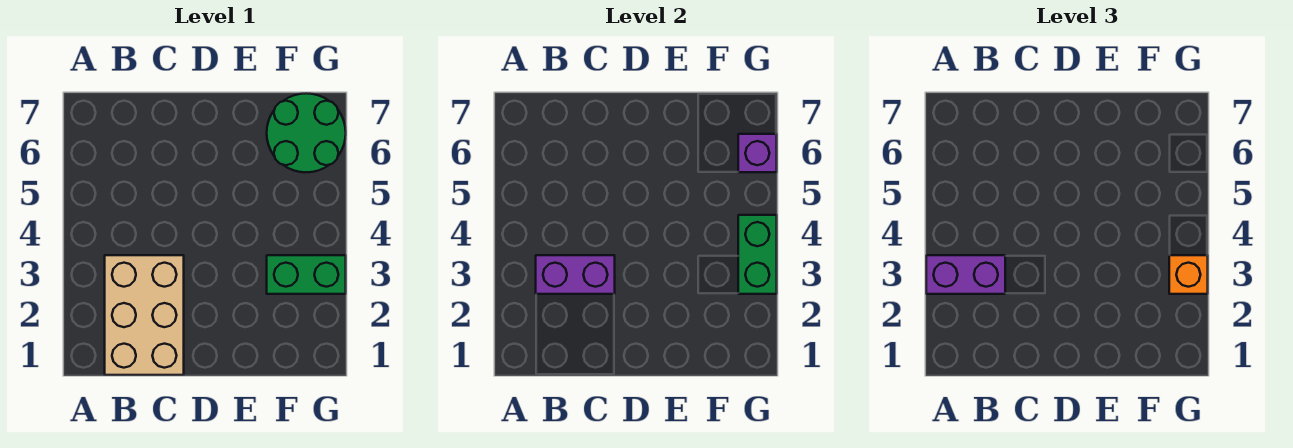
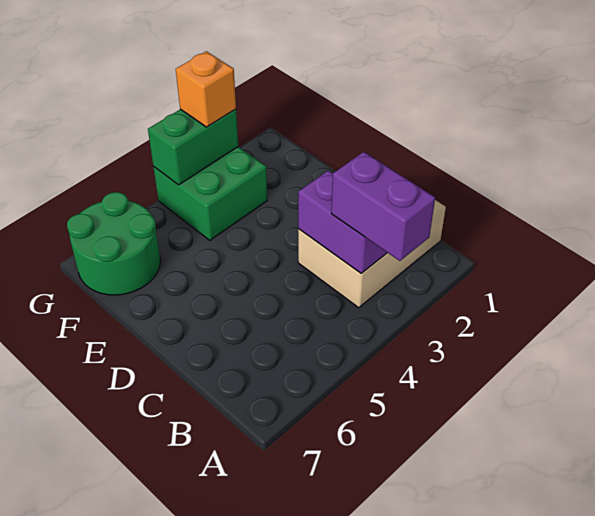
green 1x2 brick [267,255,346,294] -> green 2x2 brick [153,147,267,240]
purple 1x1 brick [738,134,777,172] -> none

